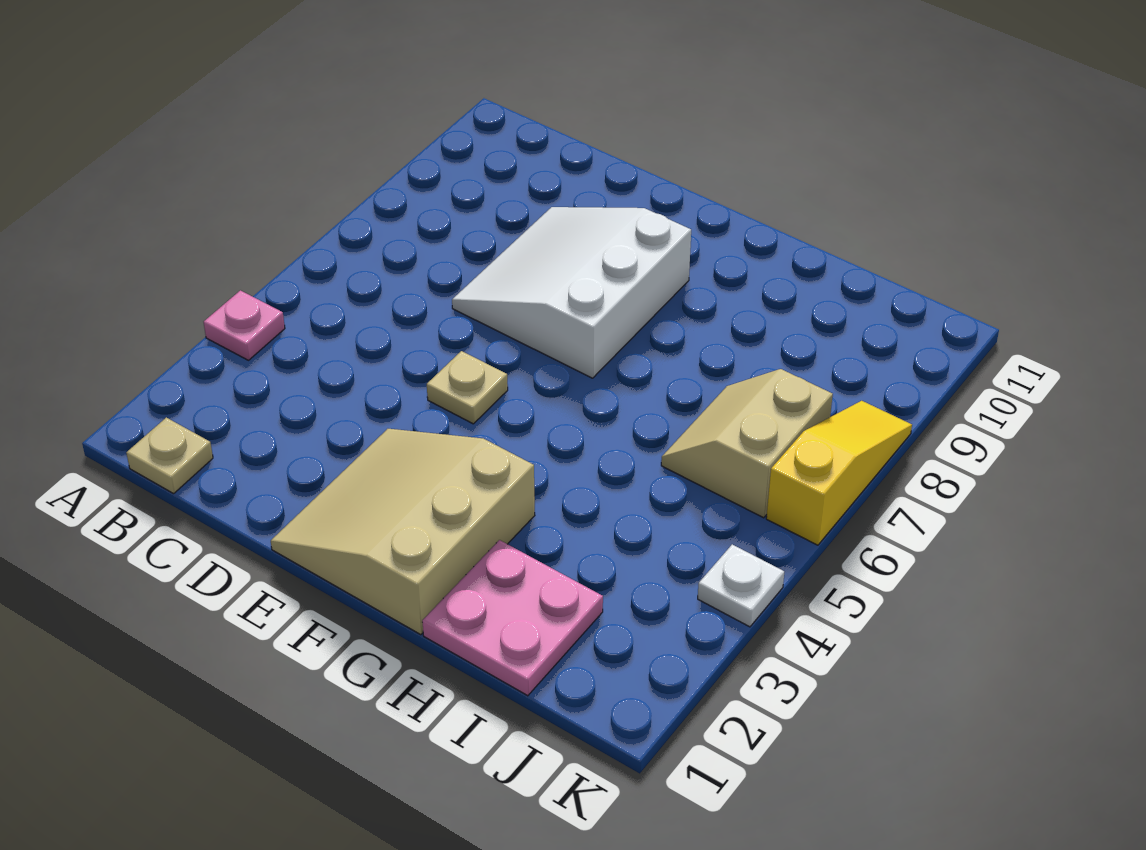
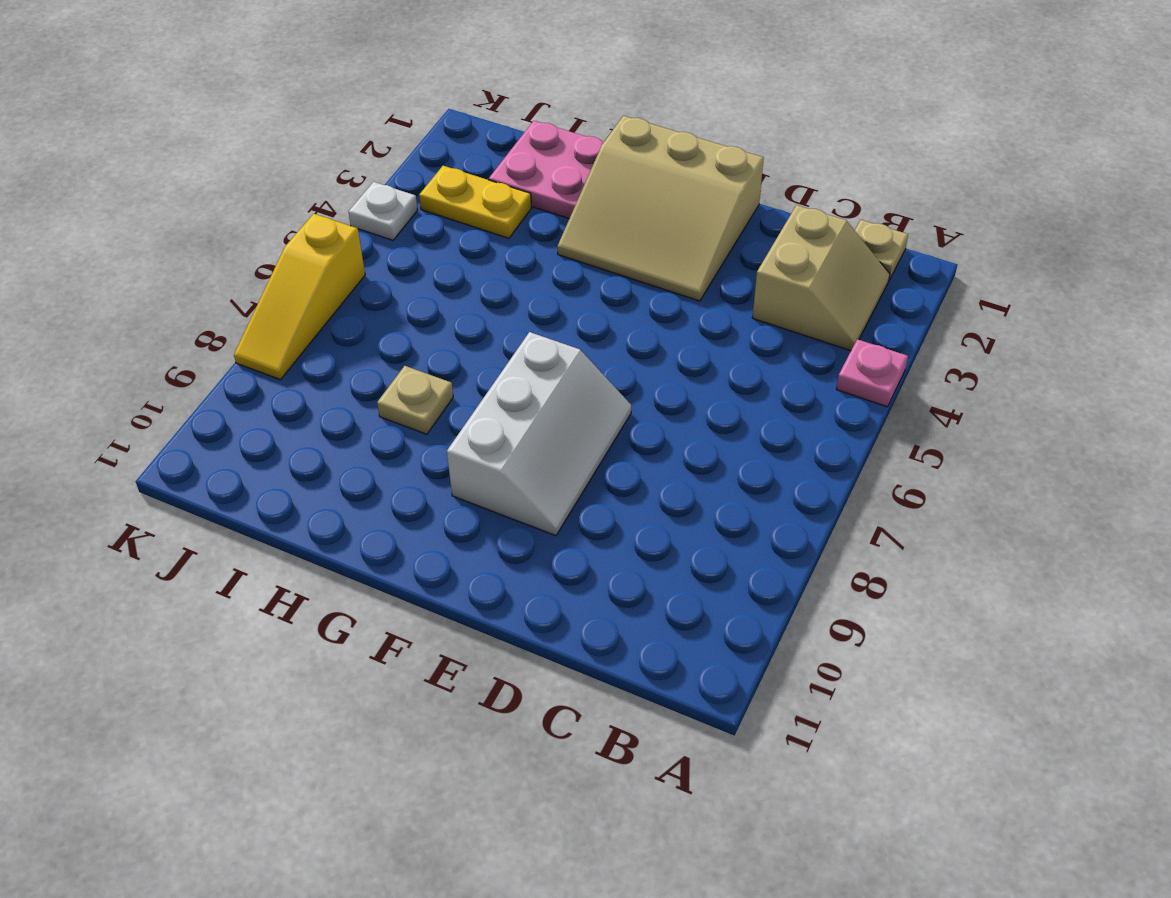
white 3x3 slope [452,207,691,378] -> white 2x3 slope [447,332,631,536]
tan 3x3 slope [271,429,535,635] -> tan 3x3 slope turned to [557,116,764,301]
tan 1x1 plate [427,351,508,424] -> tan 1x1 plate moved to [377,366,453,434]
none -> yellow 1x2 plate [419,166,531,238]
tan 2x2 slope [661,369,833,518] -> tan 2x2 slope moved to [752,205,890,351]

